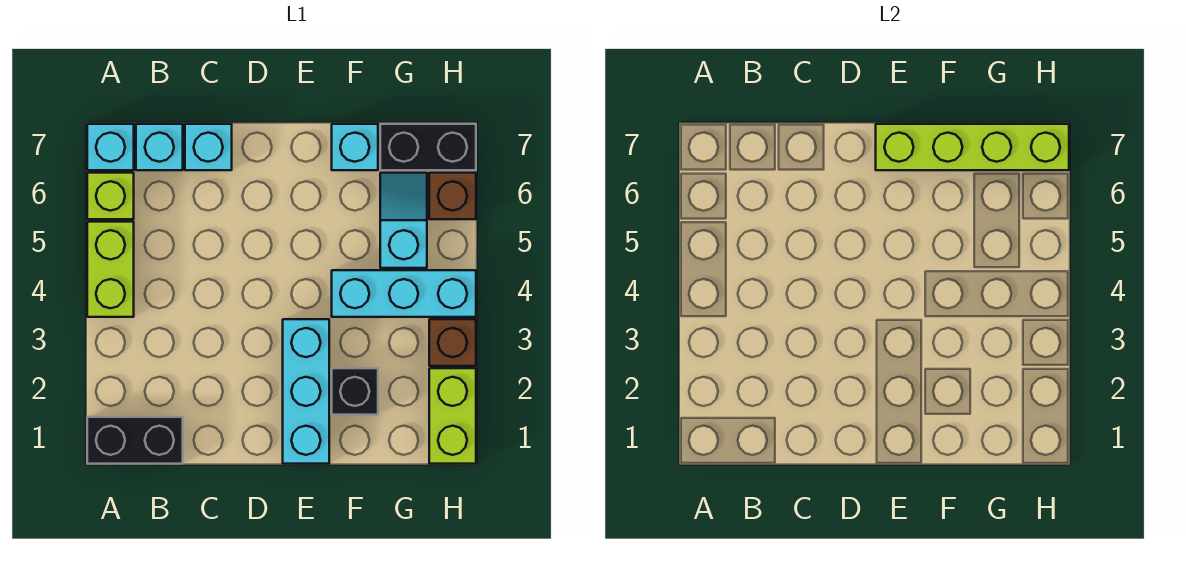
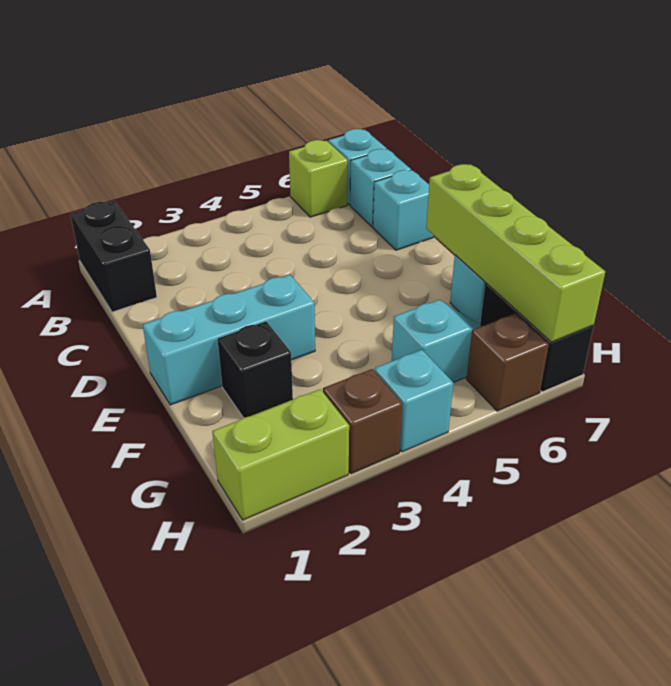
lime 1x2 brick [87,222,134,317] -> none
cyan 1x3 brick [332,270,476,317] -> cyan 1x1 brick [375,350,453,452]

